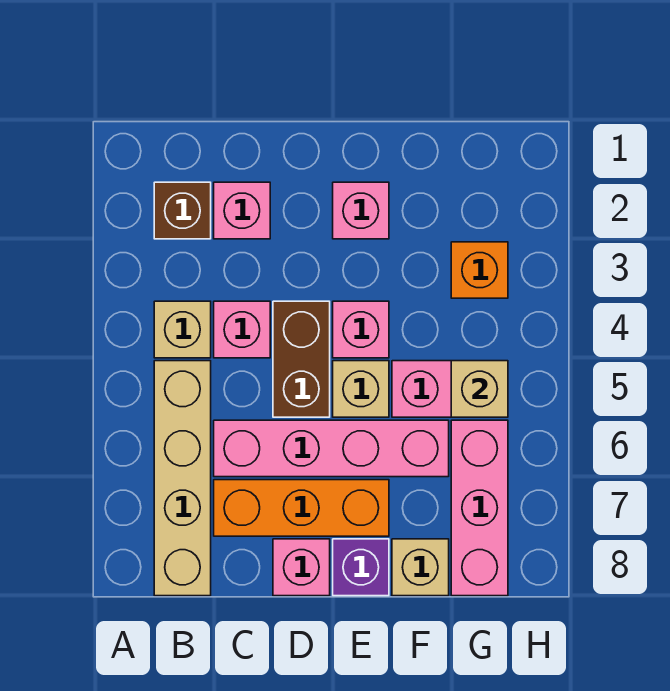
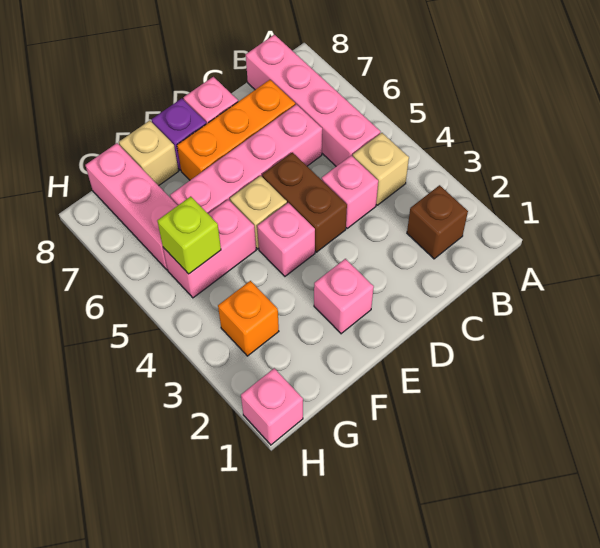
tan 1x4 brick [154,361,211,596] -> pink 1x4 brick [246,35,380,166]
pink 1x1 brick [214,182,270,239] -> pink 1x1 brick moved to [241,368,303,445]
tan 1x1 brick [451,361,508,417] -> lime 1x1 brick [157,196,221,274]

